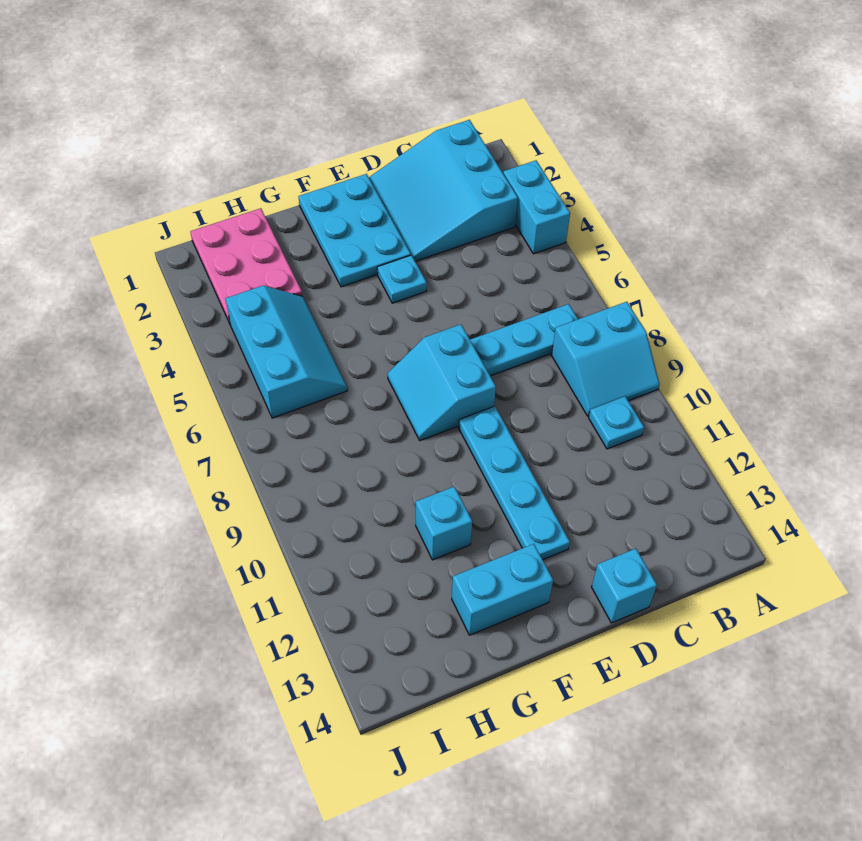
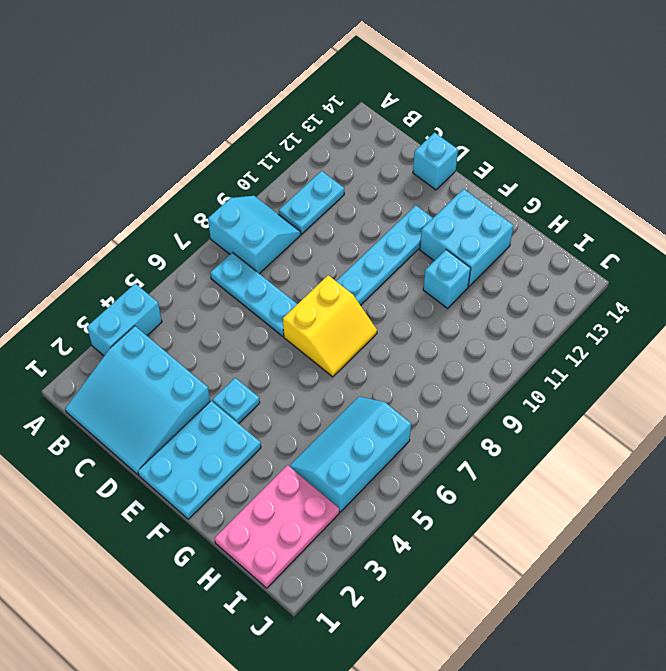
cyan 3x3 slope [369,120,518,261] -> cyan 3x3 slope turned to [65,326,210,475]
cyan 1x1 plate [589,396,644,449] -> cyan 1x2 plate [279,171,344,234]
cyan 2x2 slope [387,324,496,440] -> yellow 2x2 slope [283,275,377,377]
cyan 1x2 brick [452,544,553,635] -> cyan 2x2 brick [420,189,514,287]

